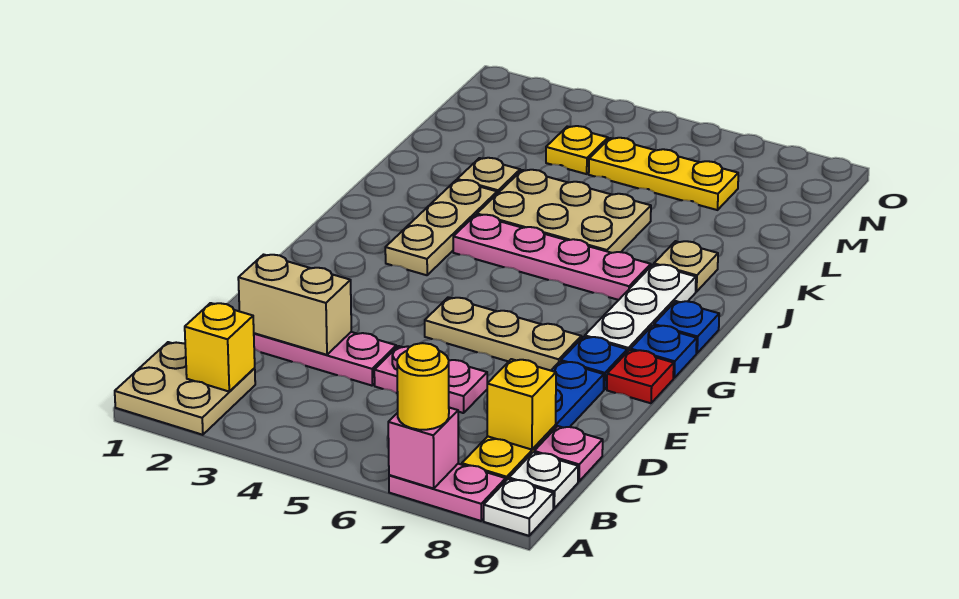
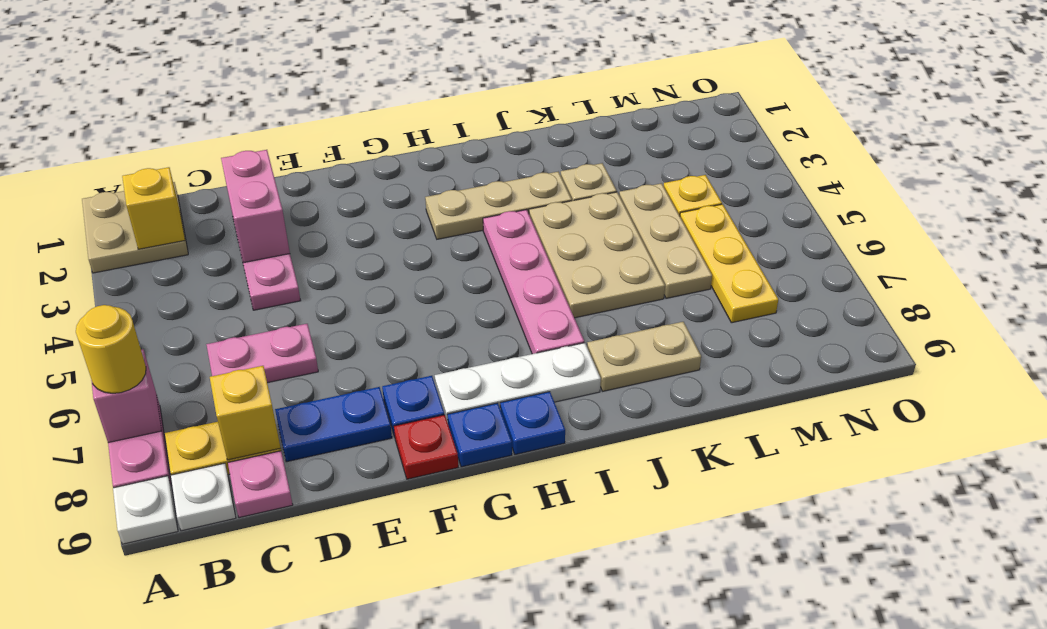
tan 1x2 brick [238,255,351,355] -> pink 1x2 brick [221,150,290,263]
pink 1x2 plate [374,346,487,413] -> pink 1x2 plate turned to [206,324,318,383]
tan 1x3 plate [425,297,581,371] -> tan 1x3 plate moved to [619,183,712,298]
tan 1x1 plate [654,241,718,292] -> tan 1x2 plate [587,322,701,391]

